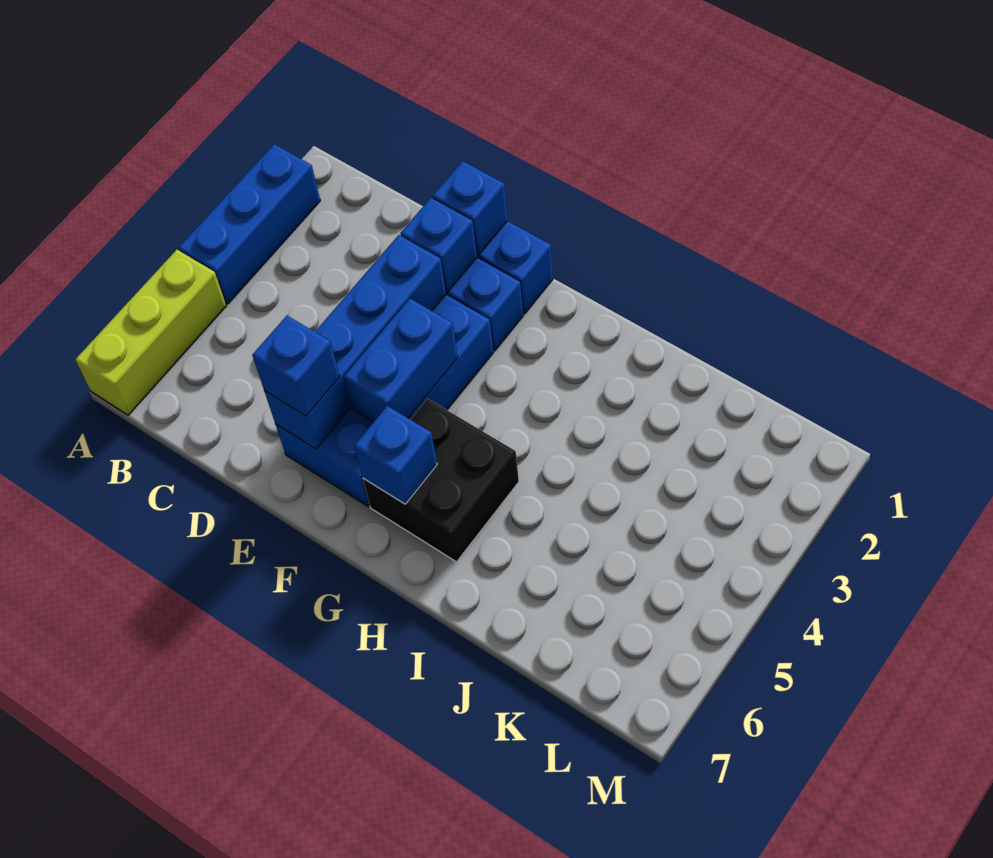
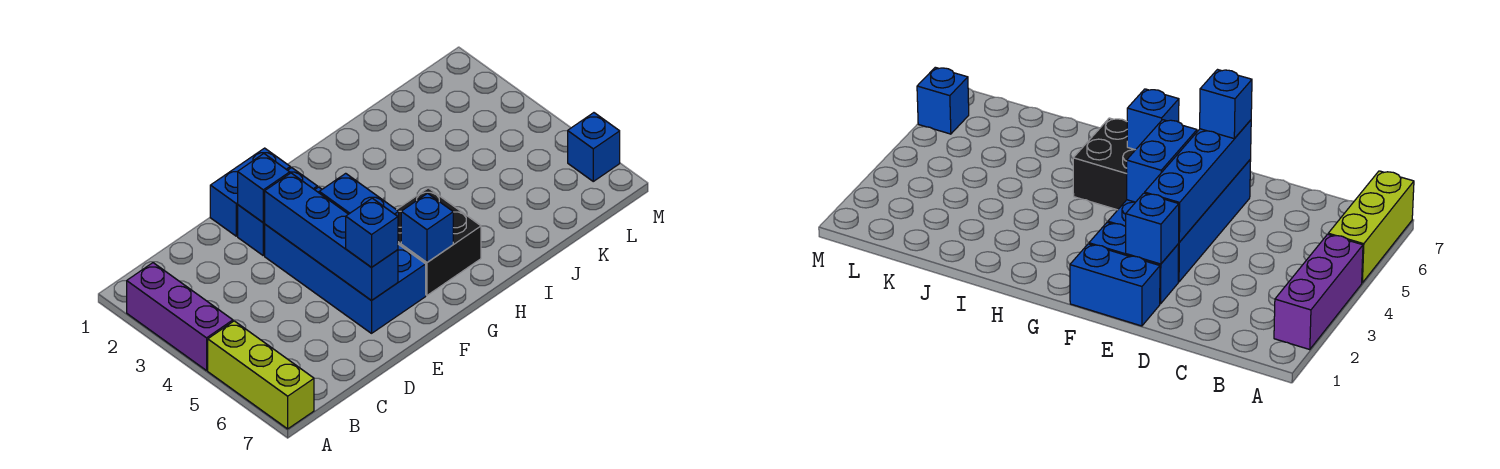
blue 1x3 brick [179,144,320,304] -> purple 1x3 brick [127,263,233,371]
blue 1x1 brick [433,161,508,255] -> blue 1x1 brick moved to [568,113,620,181]

